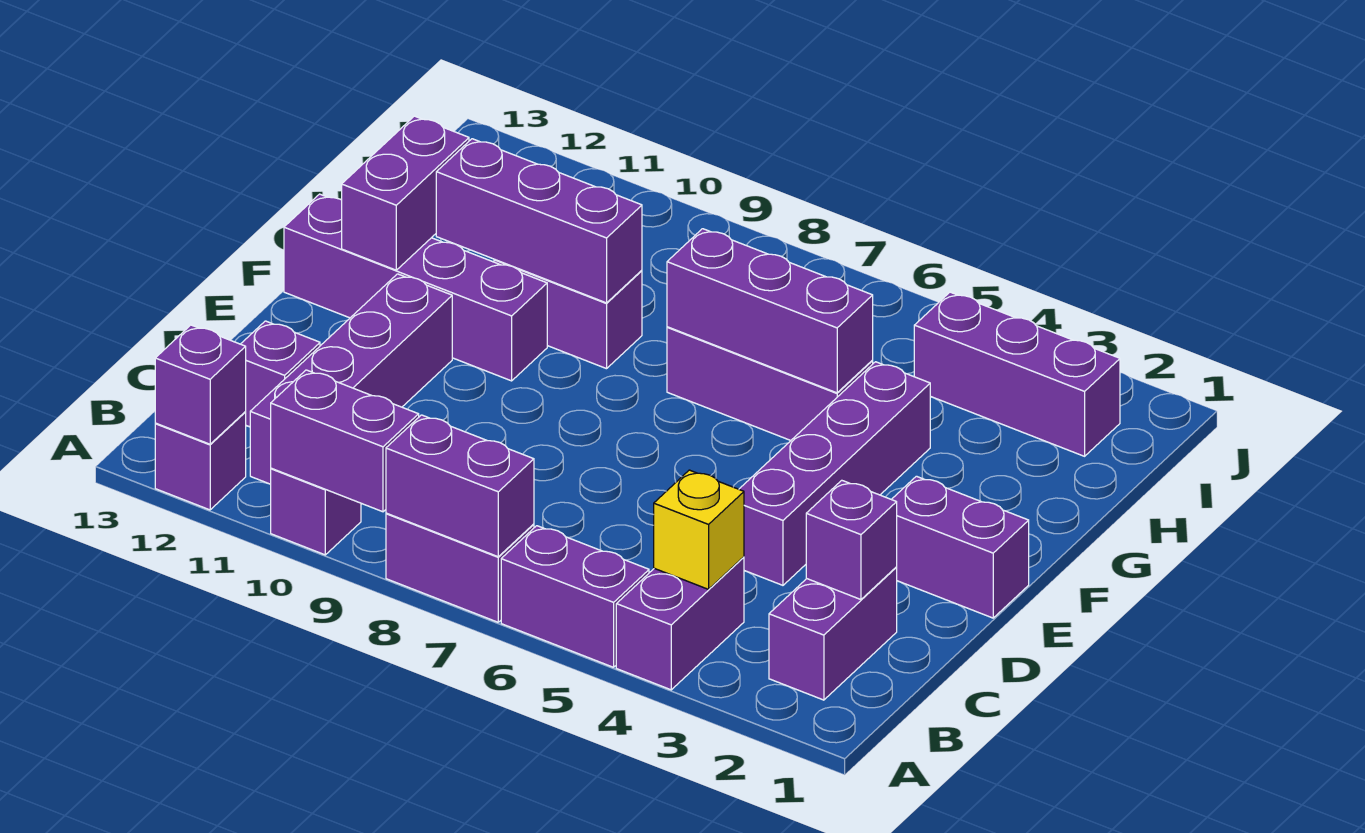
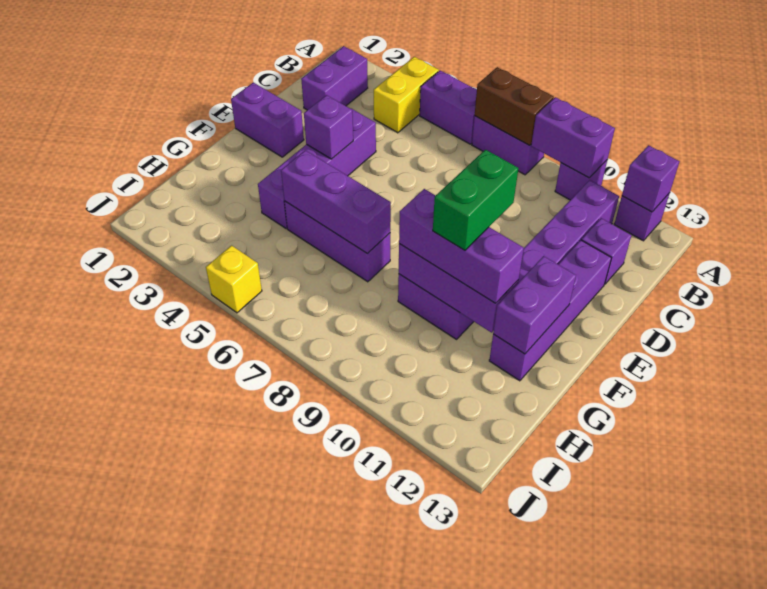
purple 1x2 brick [616,557,744,690] -> yellow 1x2 brick [374,57,439,133]
purple 1x2 brick [386,415,534,557] -> brown 1x2 brick [475,67,554,145]
yellow 1x1 brick [654,470,744,589] -> yellow 1x1 brick moved to [206,246,262,313]
purple 1x1 brick [806,480,897,599] -> purple 1x1 brick moved to [304,95,353,159]
purple 1x4 brick [284,194,547,381] -> purple 1x4 brick turned to [489,240,611,381]
none -> green 1x2 brick [433,150,518,250]
purple 1x3 brick [914,292,1120,456] -> purple 1x3 brick moved to [399,189,524,303]

